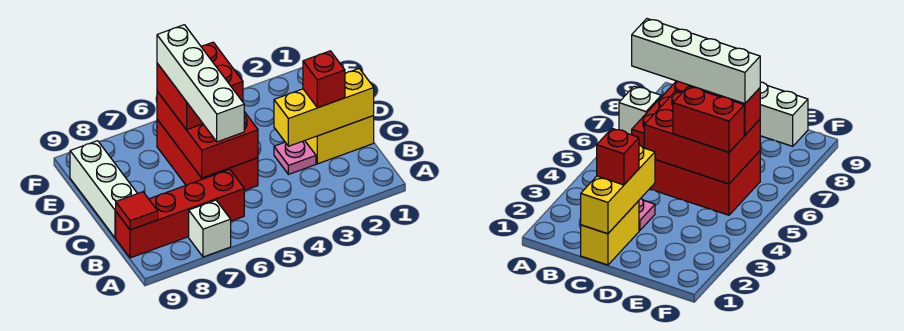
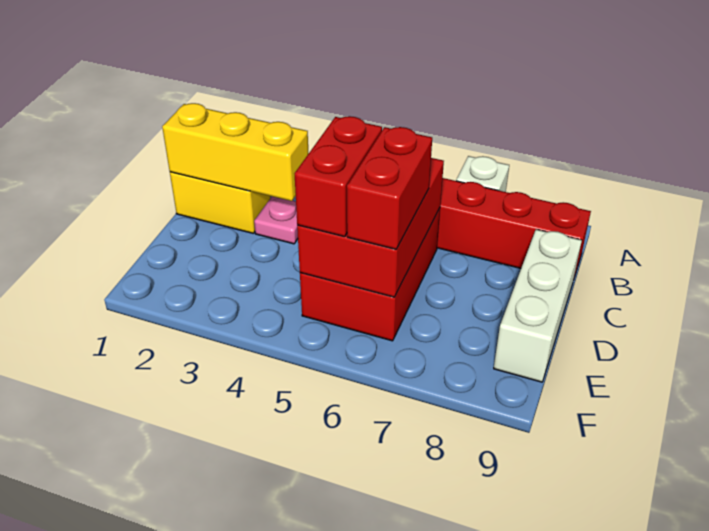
white 1x4 brick [157,25,244,142] -> none
red 1x1 tile [116,192,158,230] -> none
red 1x1 brick [303,51,345,108] -> none

